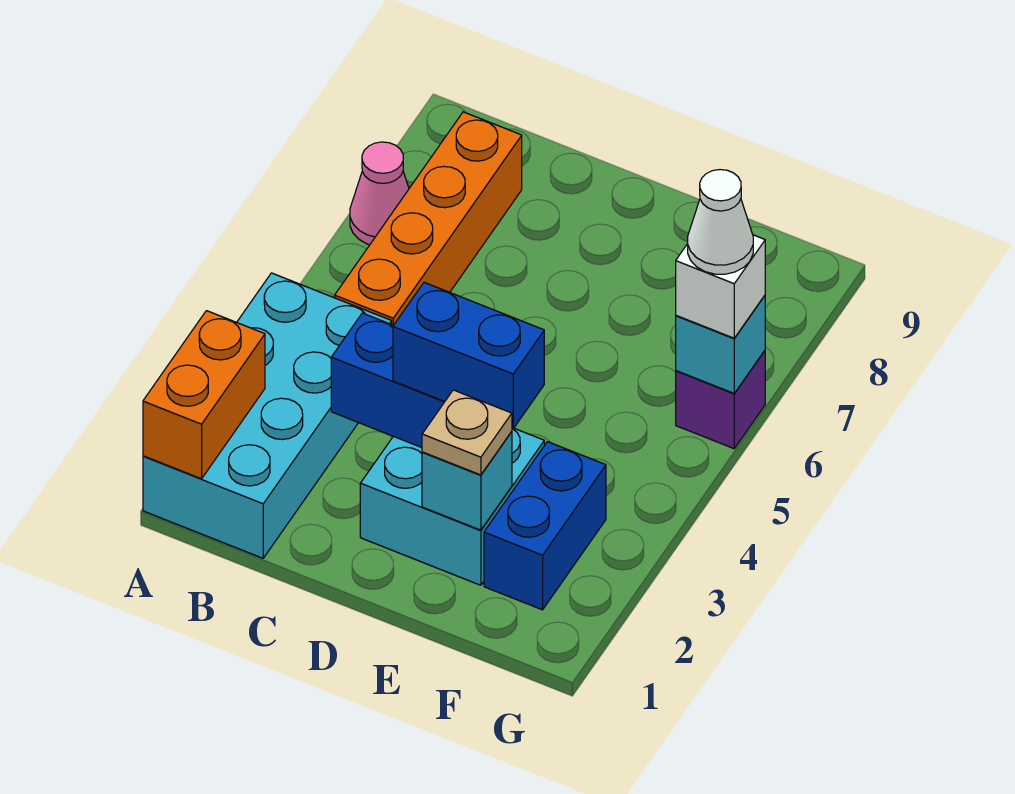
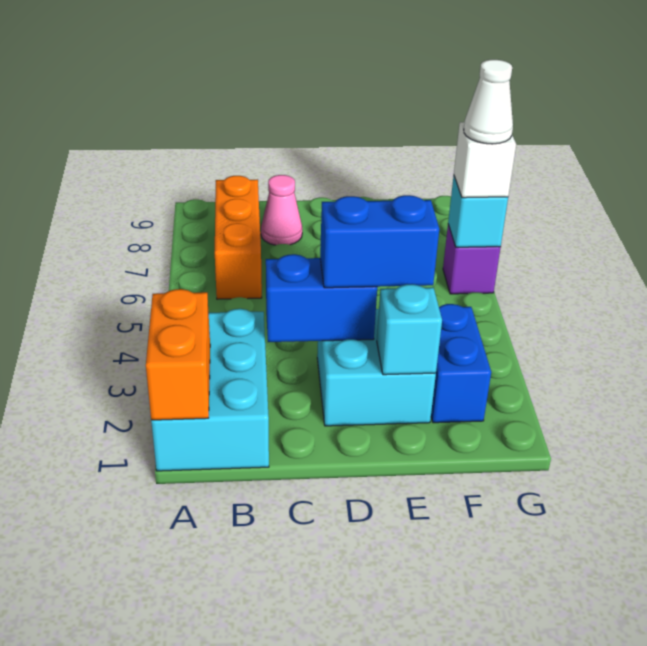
cyan 2x4 brick [143,273,392,558] -> cyan 2x3 brick [151,309,269,471]
pink 1x1 cone [350,142,409,245] -> pink 1x1 cone moved to [261,175,302,245]
orange 1x4 brick [335,112,522,325] -> orange 1x3 brick [215,176,262,299]
tan 1x1 plate [422,390,512,475] -> none

